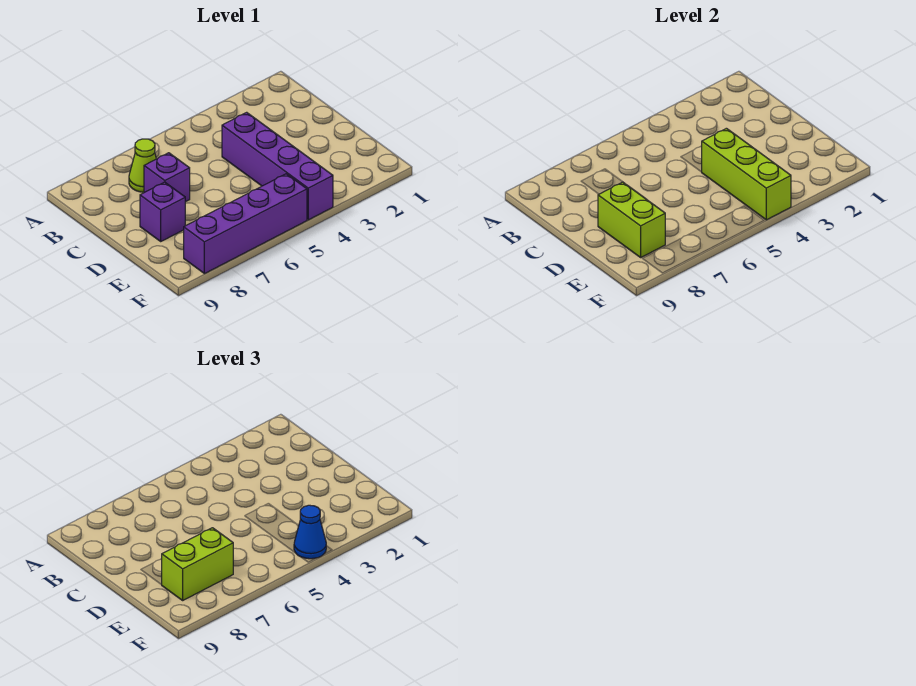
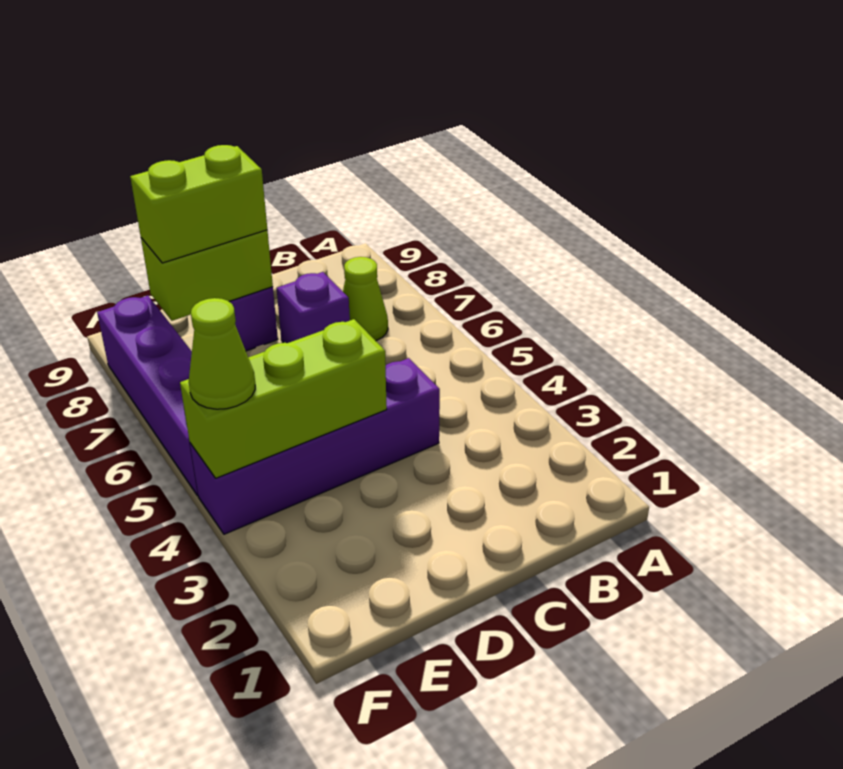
lime 1x2 brick [162,528,233,600] -> lime 1x2 brick turned to [130,145,267,263]
blue 1x1 cone [294,505,326,559] -> lime 1x1 cone [189,298,255,409]

